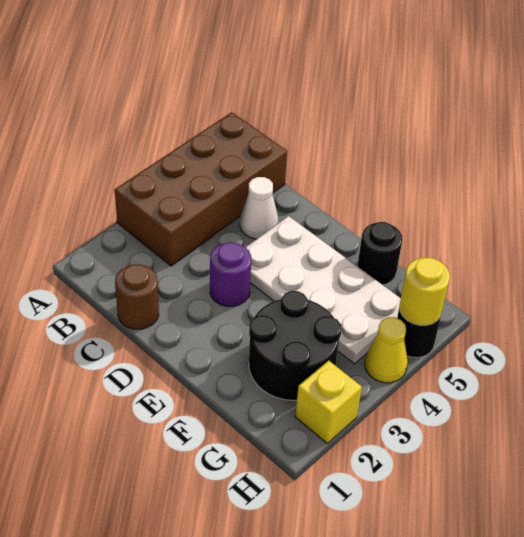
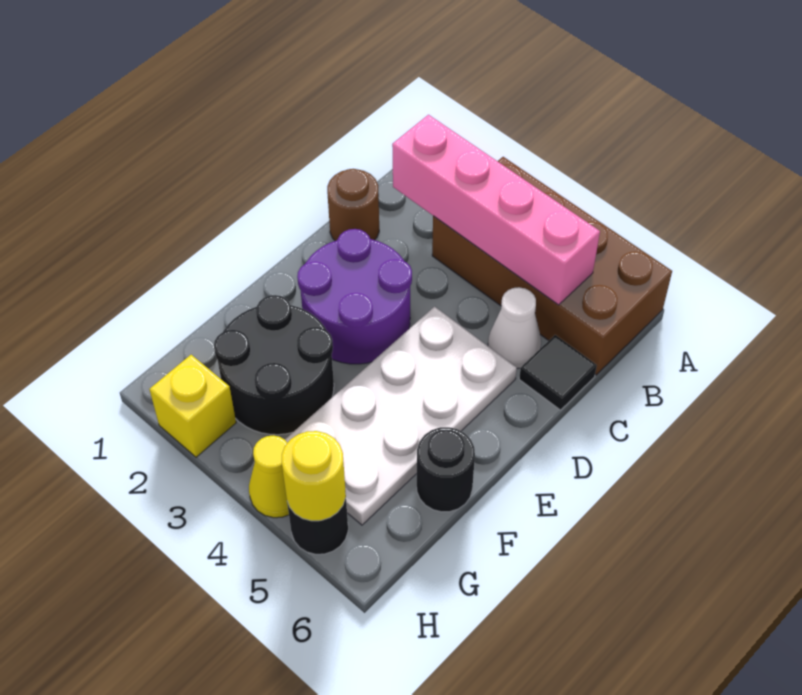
none -> pink 1x4 brick [392,115,600,305]
none -> black 1x1 tile [519,335,597,410]
purple 1x1 round brick [210,242,251,307] -> purple 2x2 round brick [297,229,412,364]

